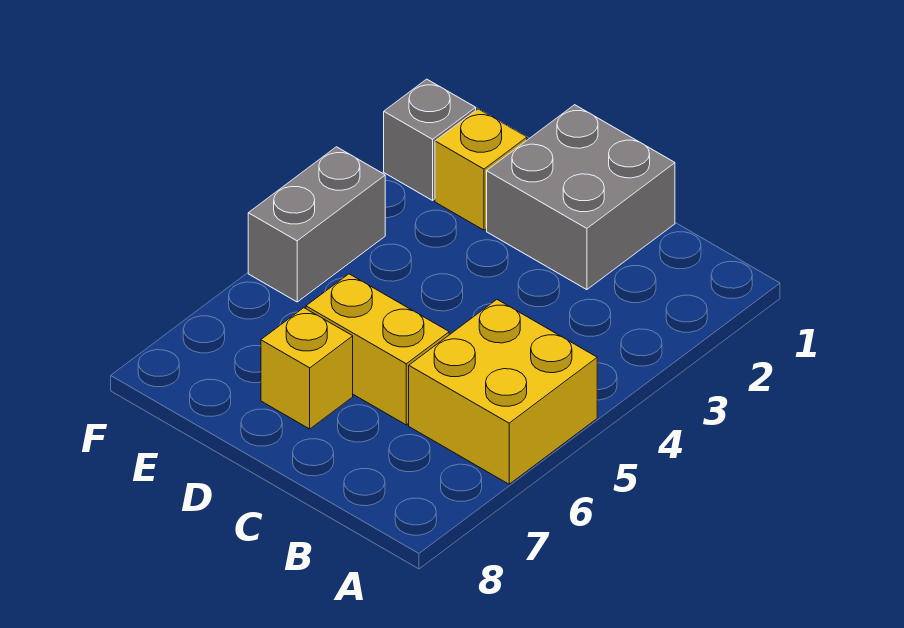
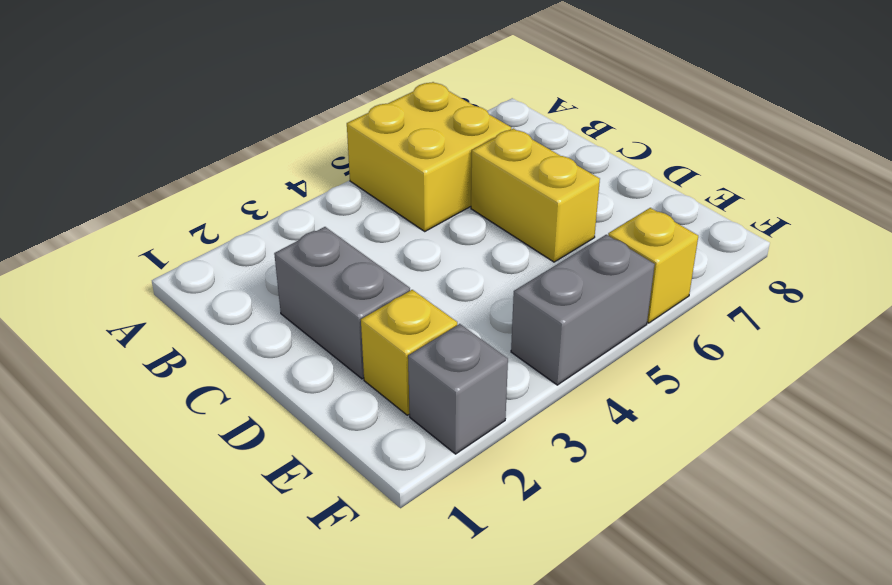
grey 2x2 brick [487,105,675,290] -> grey 1x2 brick [274,227,410,379]
yellow 1x1 brick [261,308,353,429] -> yellow 1x1 brick moved to [608,208,698,323]

